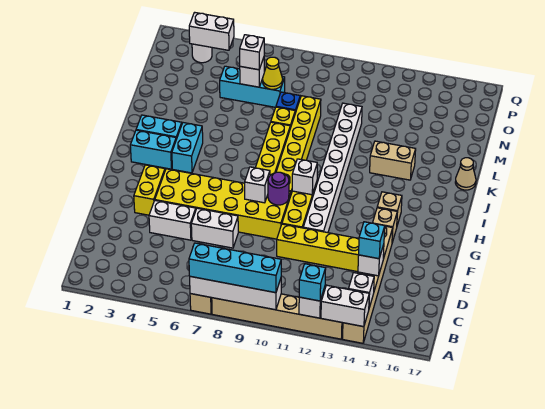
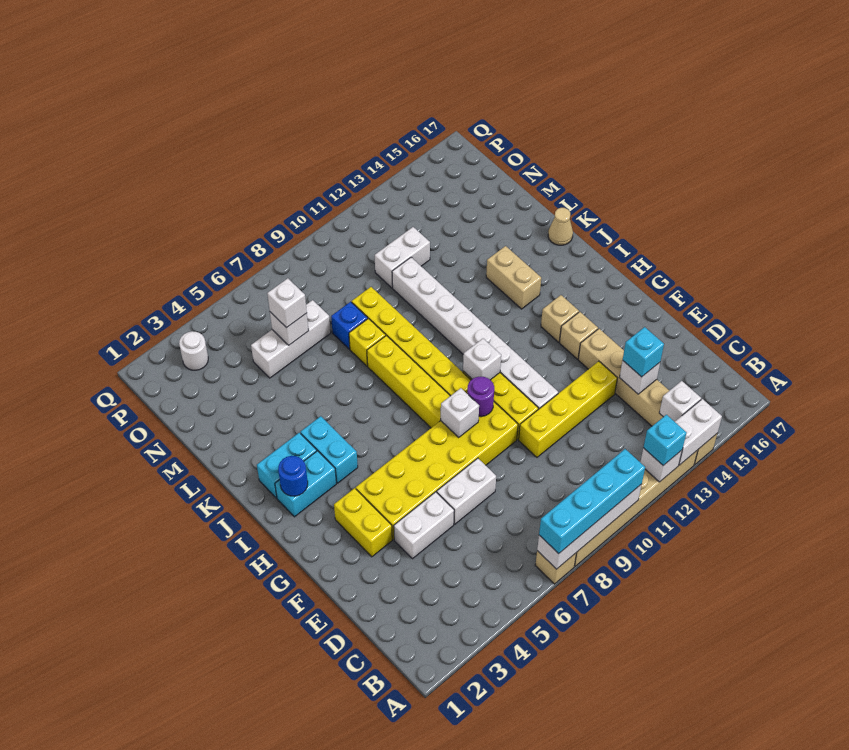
none -> blue 1x1 round brick [278,456,308,496]
tan 1x2 brick [370,141,416,180] -> tan 1x2 brick turned to [486,246,541,309]
cyan 1x3 brick [220,66,285,107] -> white 1x3 brick [251,300,331,378]
yellow 1x1 cone [263,57,283,89] -> none
white 1x2 brick [189,12,234,50] -> white 1x2 brick moved to [375,227,430,288]

